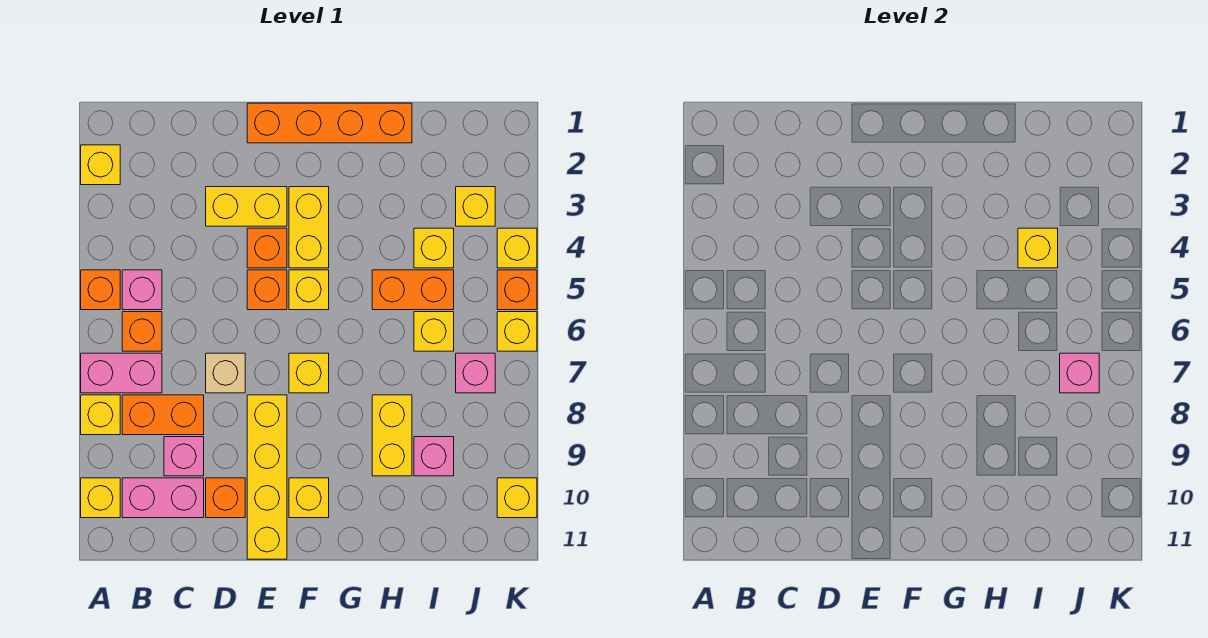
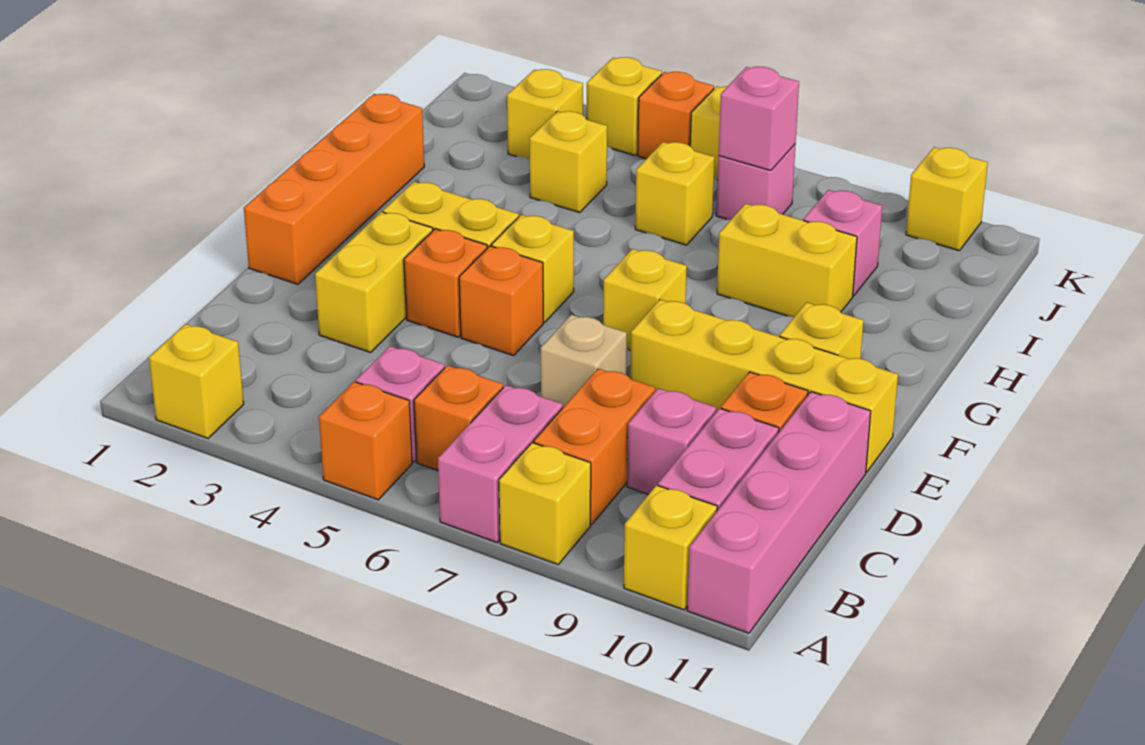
none -> pink 1x4 brick [687,392,871,633]
orange 1x2 brick [372,270,454,310] -> none
yellow 1x1 brick [1018,228,1058,268] -> none

